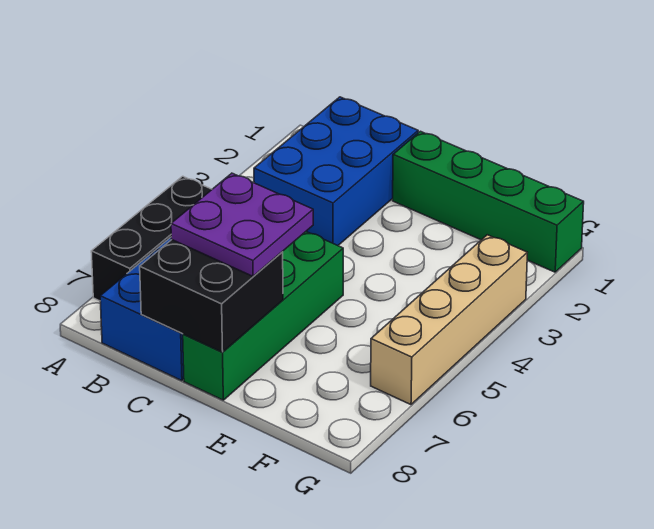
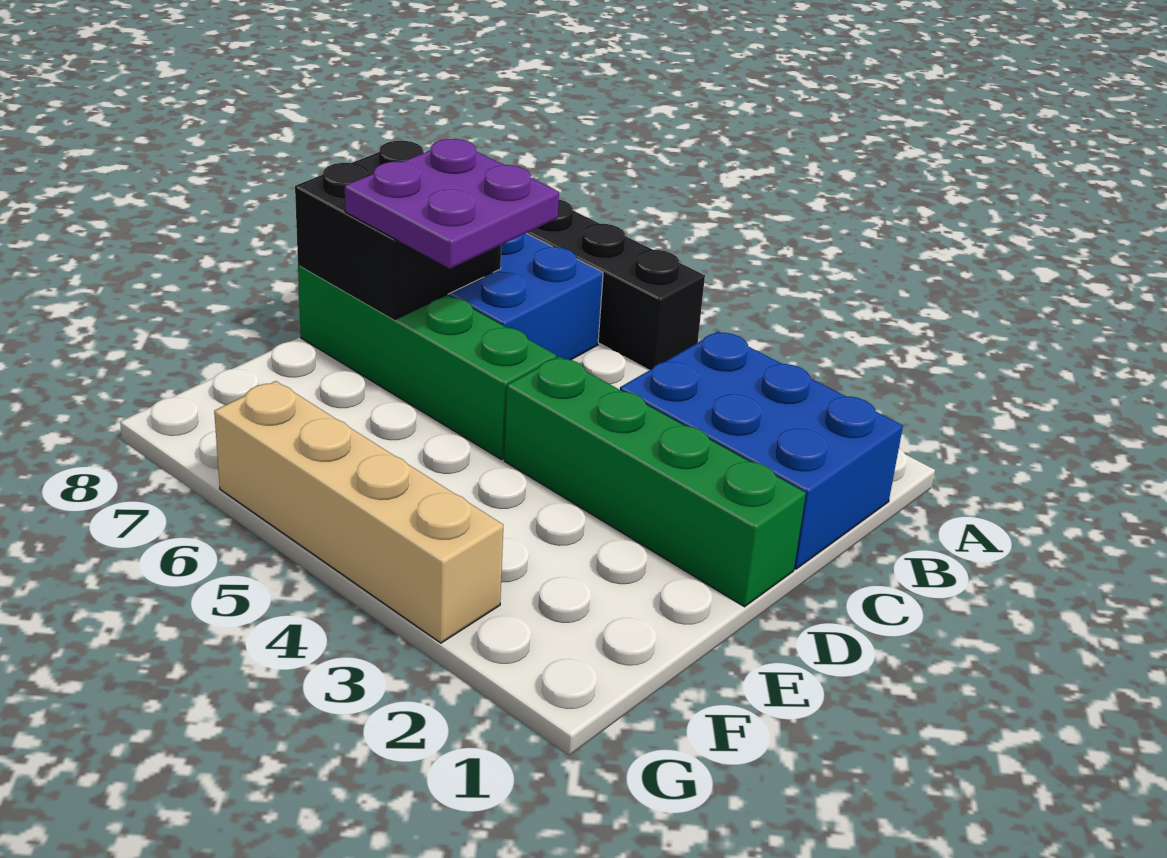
green 1x4 brick [393,131,584,272] -> green 1x4 brick turned to [504,357,806,607]

